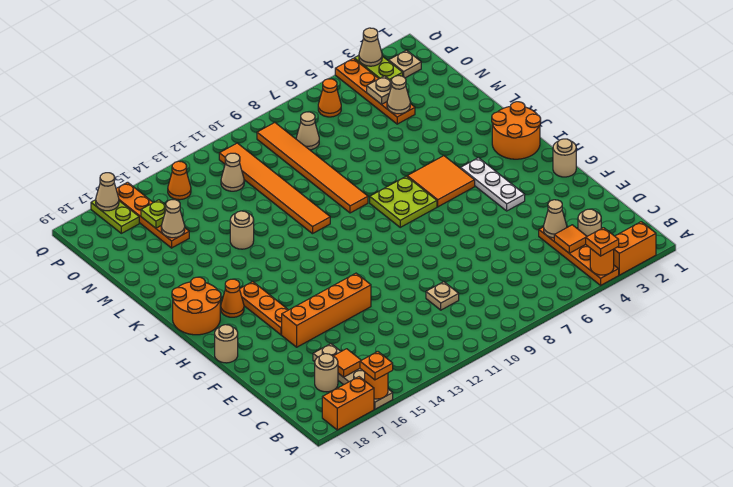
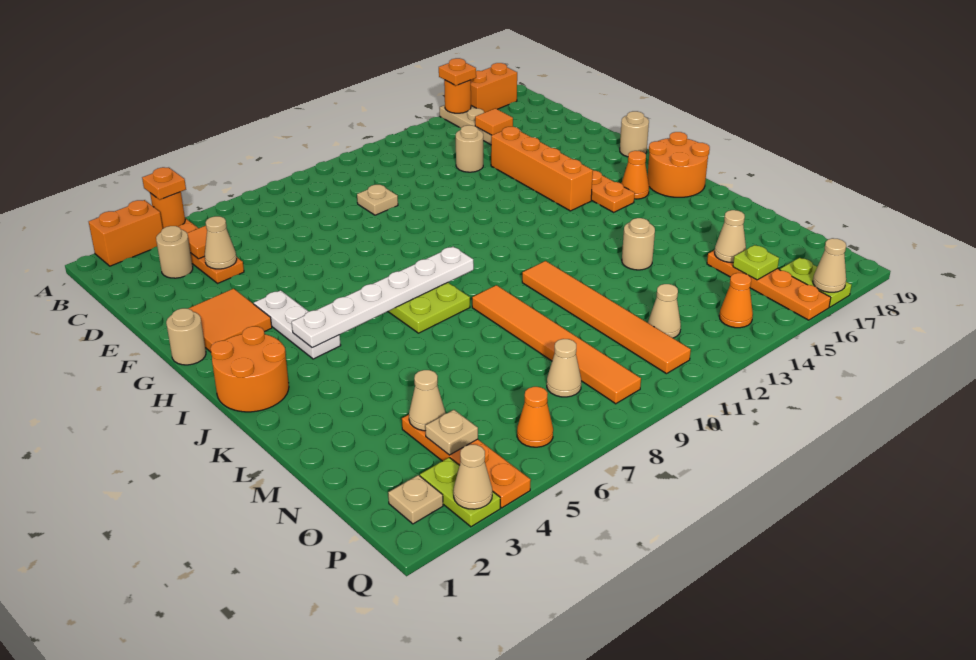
tan 1x1 round brick [315,354,338,392] -> tan 1x1 round brick moved to [456,125,483,172]
orange 1x4 brick [282,273,371,347] -> orange 1x4 brick turned to [491,127,593,211]
none -> white 1x6 plate [292,247,474,348]
orange 2x2 tile [407,156,475,207] -> orange 2x2 tile moved to [188,289,272,352]

